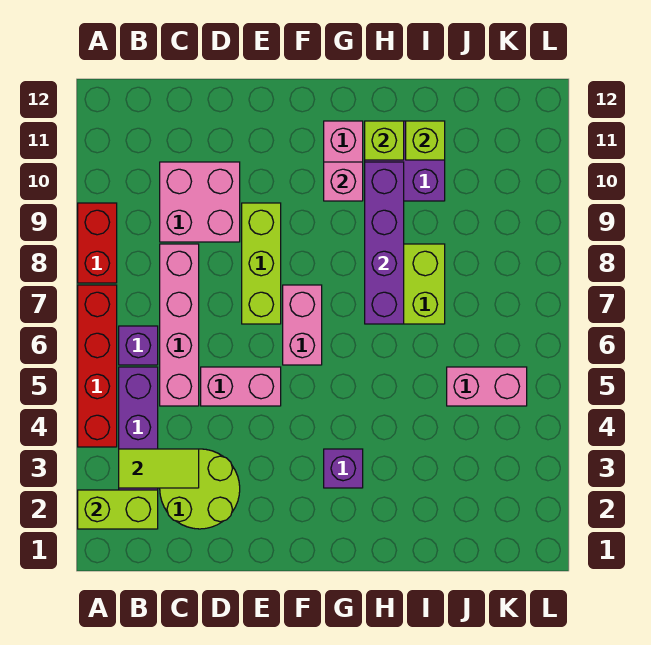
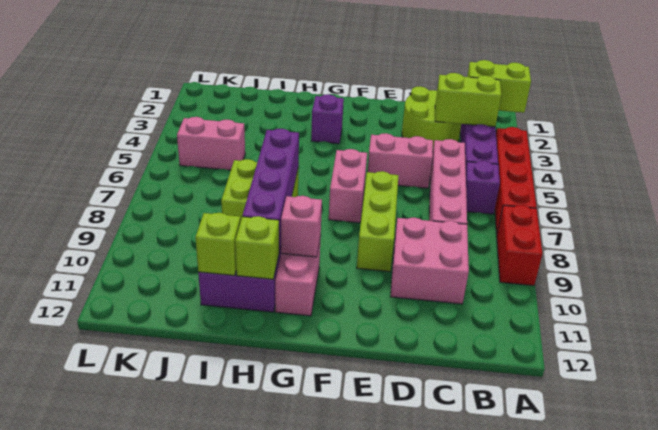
lime 1x2 tile [119,449,199,488] -> lime 1x2 brick [435,73,501,127]

